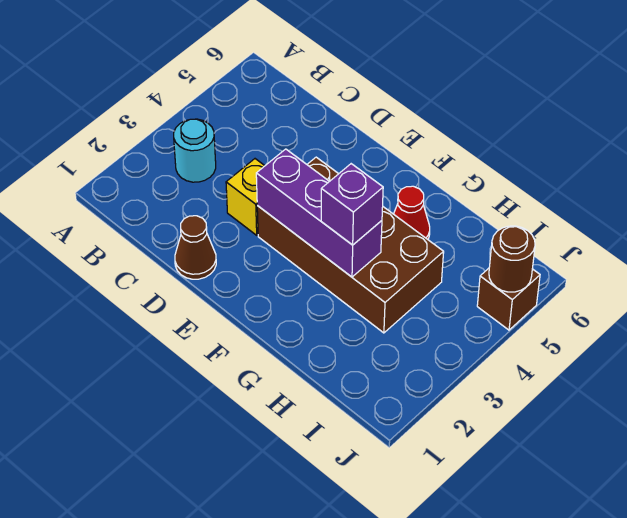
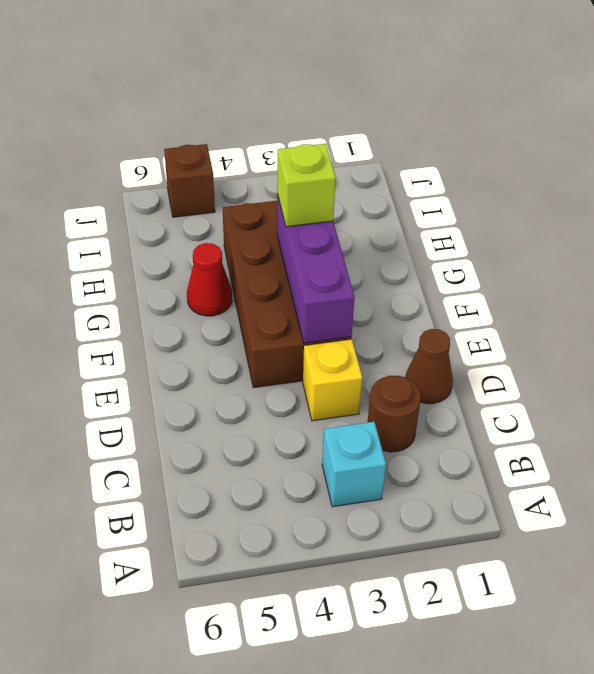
cyan 1x1 round brick [174,119,216,182] -> cyan 1x1 brick [322,422,386,507]
purple 1x1 brick [321,164,383,245] -> lime 1x1 brick [277,144,336,227]
brown 1x1 round brick [489,226,535,292] -> brown 1x1 round brick moved to [367,376,421,452]

